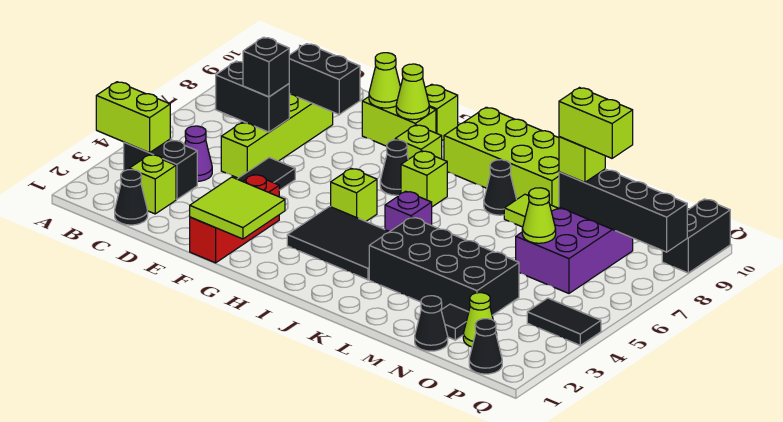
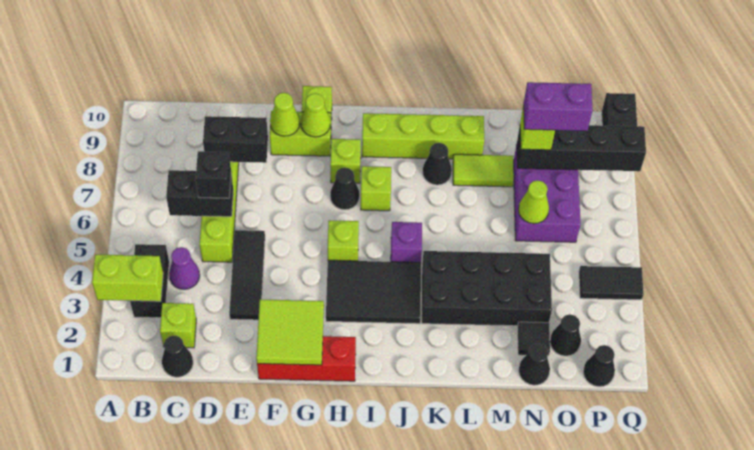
black 1x2 brick [124,139,197,199] -> black 1x2 brick turned to [130,244,169,318]
red 1x3 brick [190,174,279,263] -> red 1x3 brick turned to [257,336,356,381]
lime 2x4 brick [444,107,559,208] -> lime 1x4 brick [362,113,484,159]
lime 1x2 brick [559,88,633,158] -> purple 1x2 brick [524,82,593,131]
lime 1x1 cone [463,293,497,347] -> black 1x1 cone [550,314,581,356]

